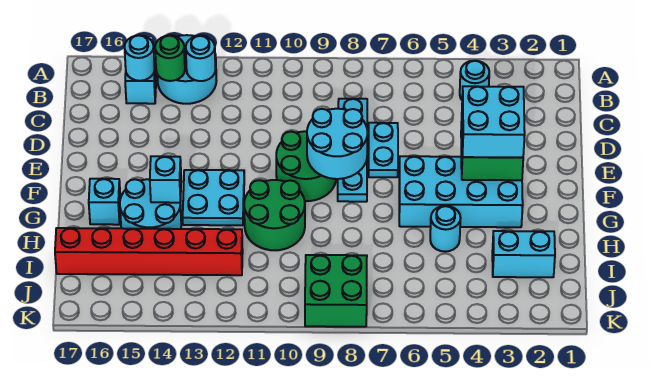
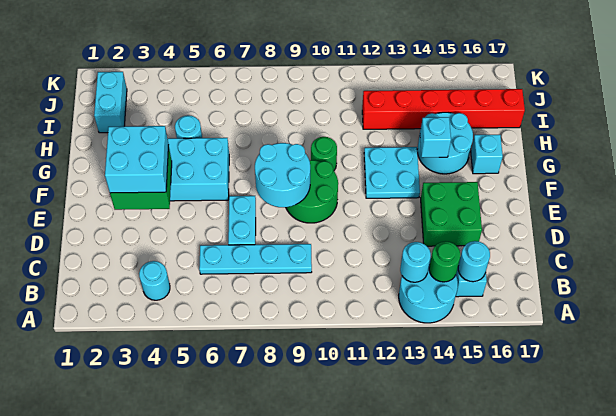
cyan 1x4 plate [338,99,367,202] -> cyan 1x4 plate turned to [199,244,312,274]
green 2x2 round brick [244,180,305,250] -> green 1x1 round brick [311,137,337,171]
cyan 1x2 brick [492,231,555,277] -> cyan 1x2 brick turned to [94,72,127,133]
green 2x2 brick [305,255,367,327] -> green 2x2 brick moved to [421,182,482,246]

